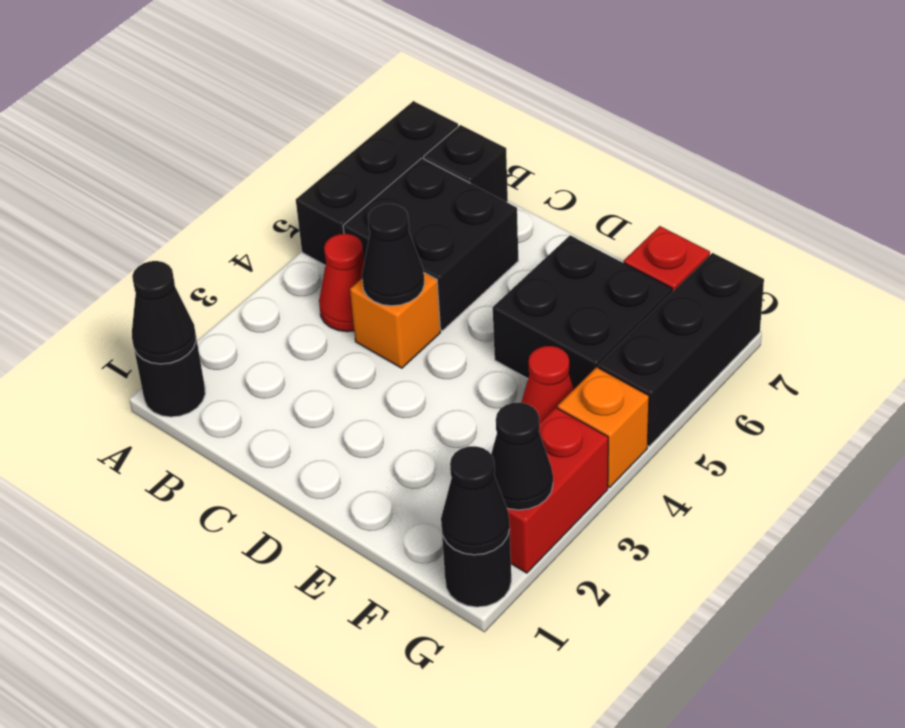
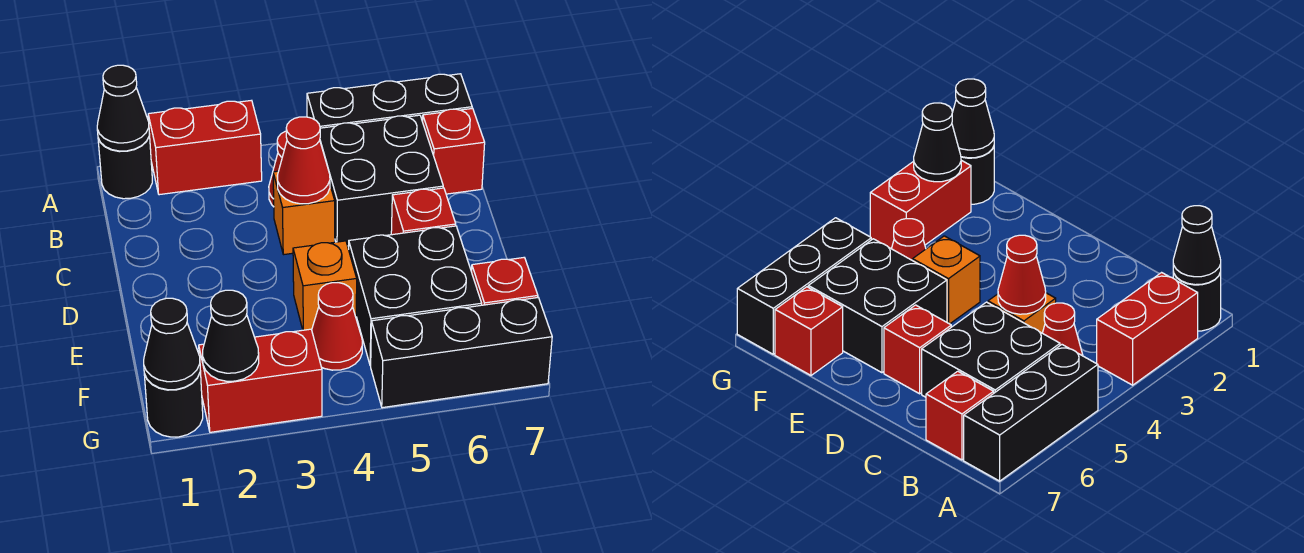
none -> red 1x2 brick [148,100,262,195]
black 1x1 brick [424,125,508,202] -> red 1x1 brick [423,108,485,194]
black 1x1 cone [362,204,424,306] -> red 1x1 cone [277,117,330,204]
none -> red 1x1 brick [391,188,456,235]
orange 1x1 brick [558,367,649,487] -> orange 1x1 brick moved to [293,241,357,330]

